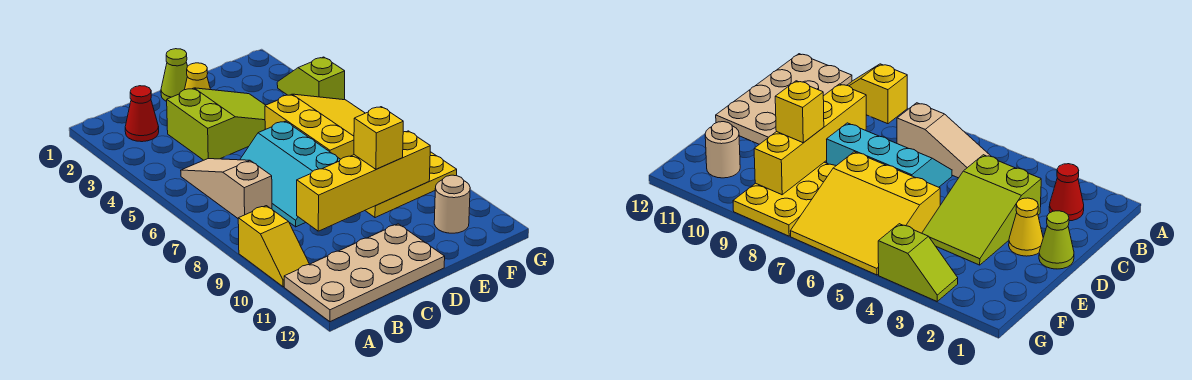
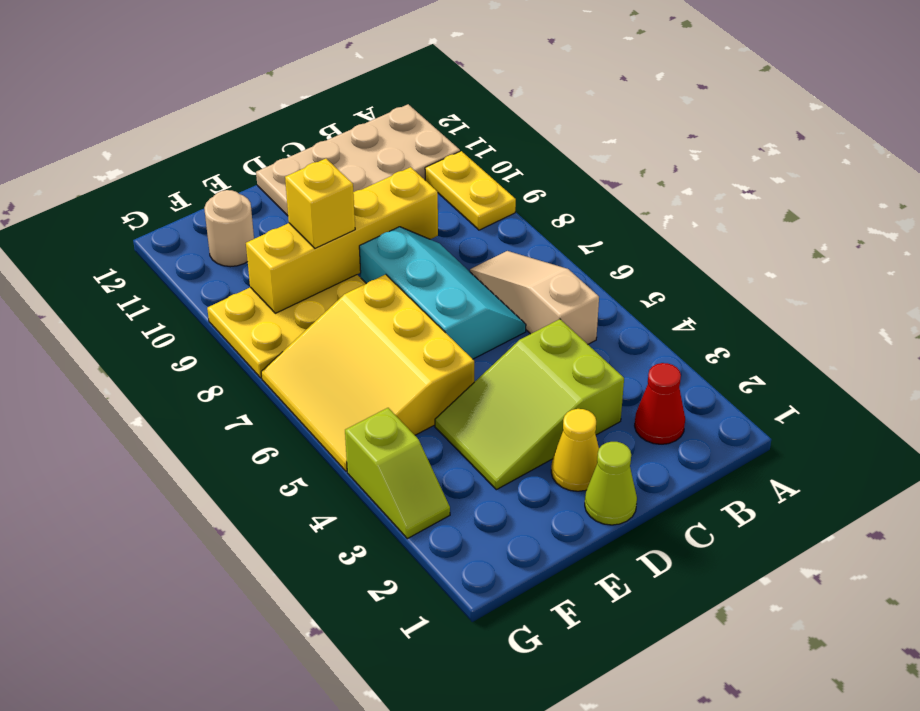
yellow 1x2 slope [238,206,309,287] -> yellow 1x2 plate [425,151,516,230]
tan 1x3 slope [181,159,272,218] -> tan 1x3 slope turned to [470,251,599,344]

